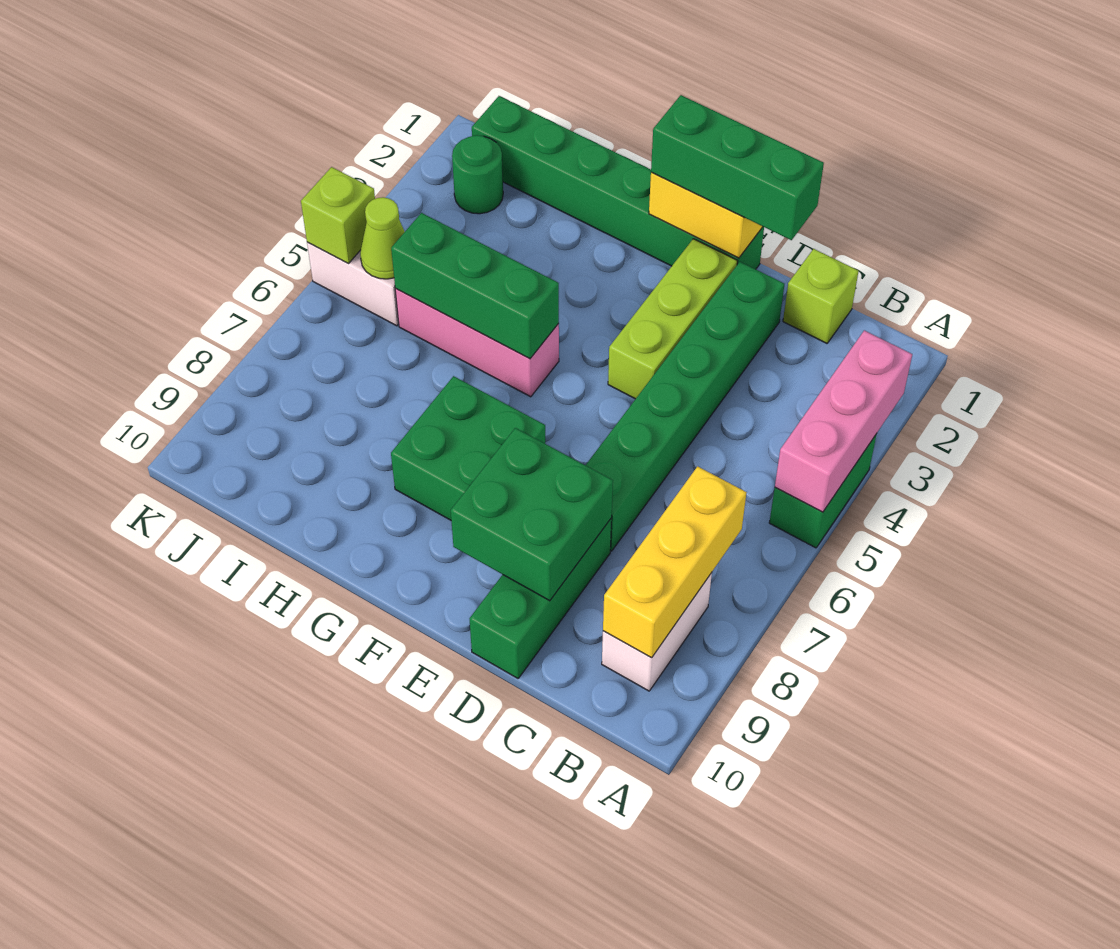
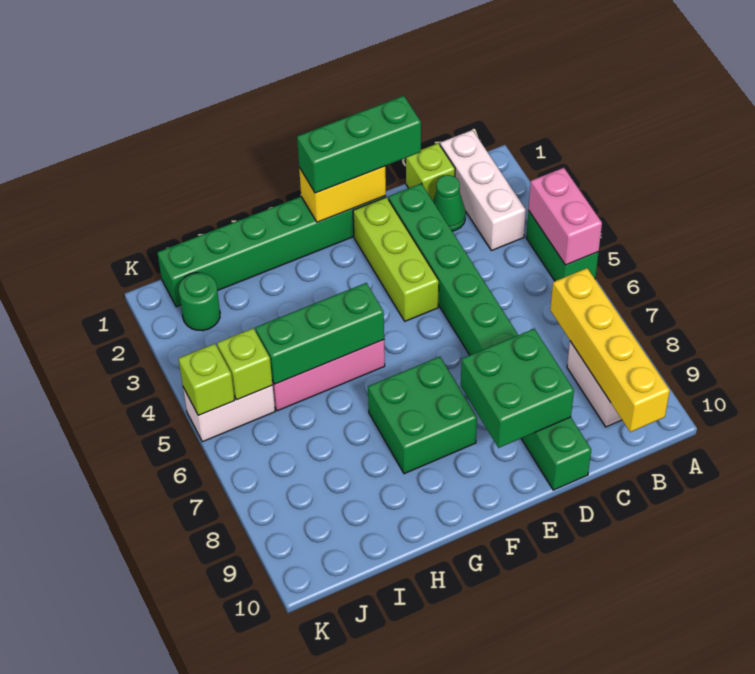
pink 1x3 brick [775,330,912,512] -> pink 1x2 brick [528,168,602,265]
none -> white 1x3 brick [440,130,526,251]
yellow 1x3 brick [603,466,747,658] -> yellow 1x4 brick [550,268,670,432]
none -> green 1x1 cone [433,175,466,231]
lime 1x1 cone [360,197,405,279] -> lime 1x1 brick [217,328,273,400]

